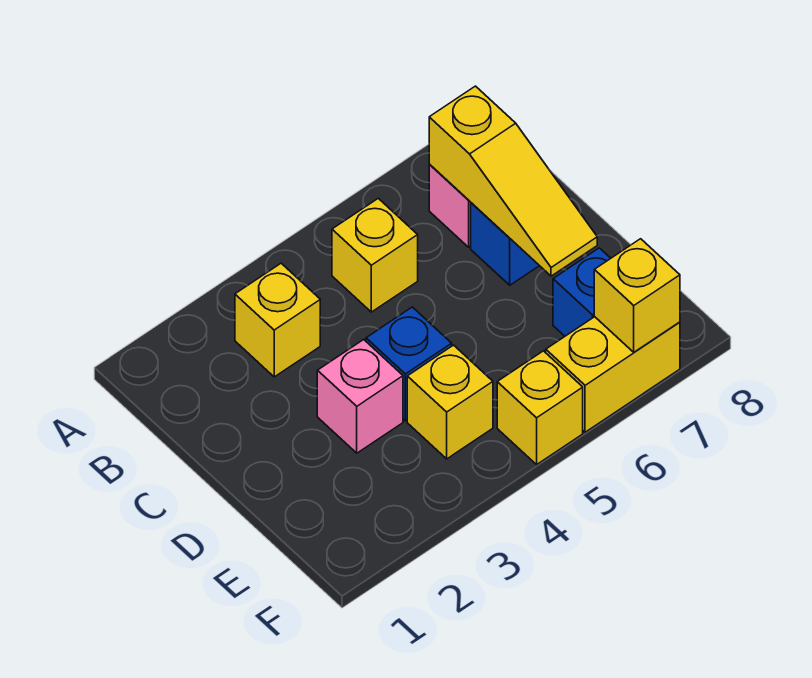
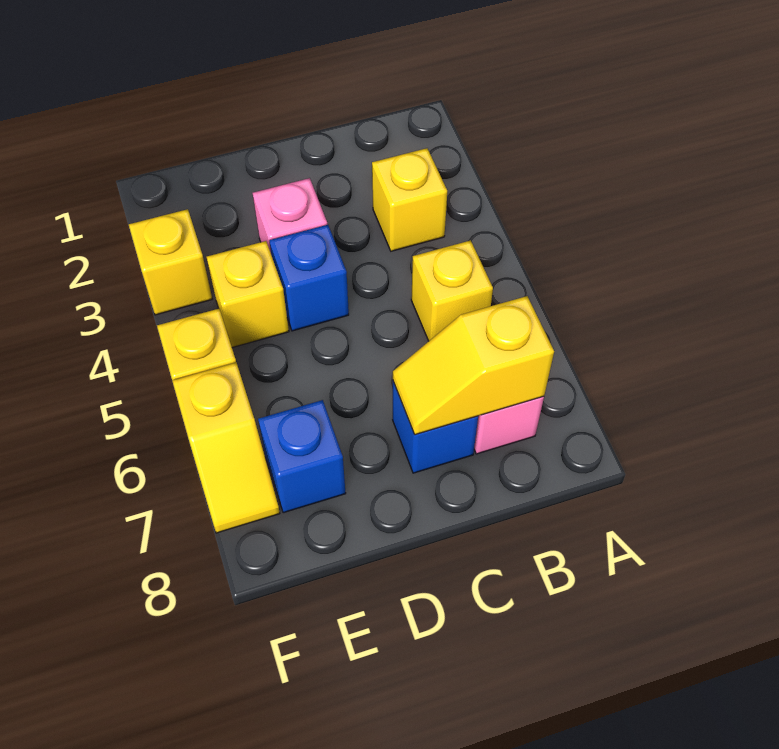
yellow 1x3 slope [429,86,597,276] -> yellow 1x2 slope [393,296,554,435]
yellow 1x2 brick [546,317,680,432] -> yellow 1x2 slope [172,363,280,533]
yellow 1x1 brick [594,239,680,352] -> yellow 1x1 brick moved to [129,209,212,315]

